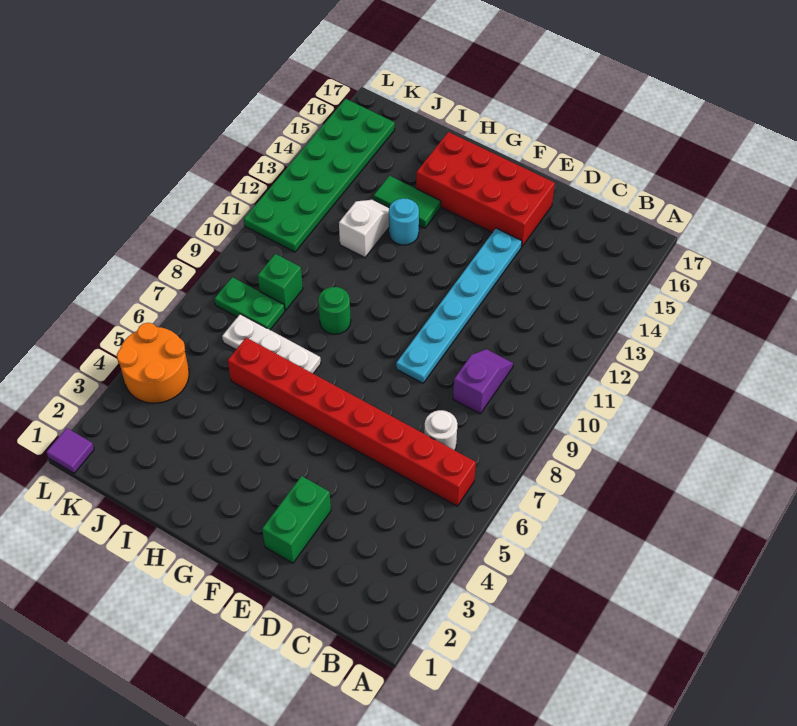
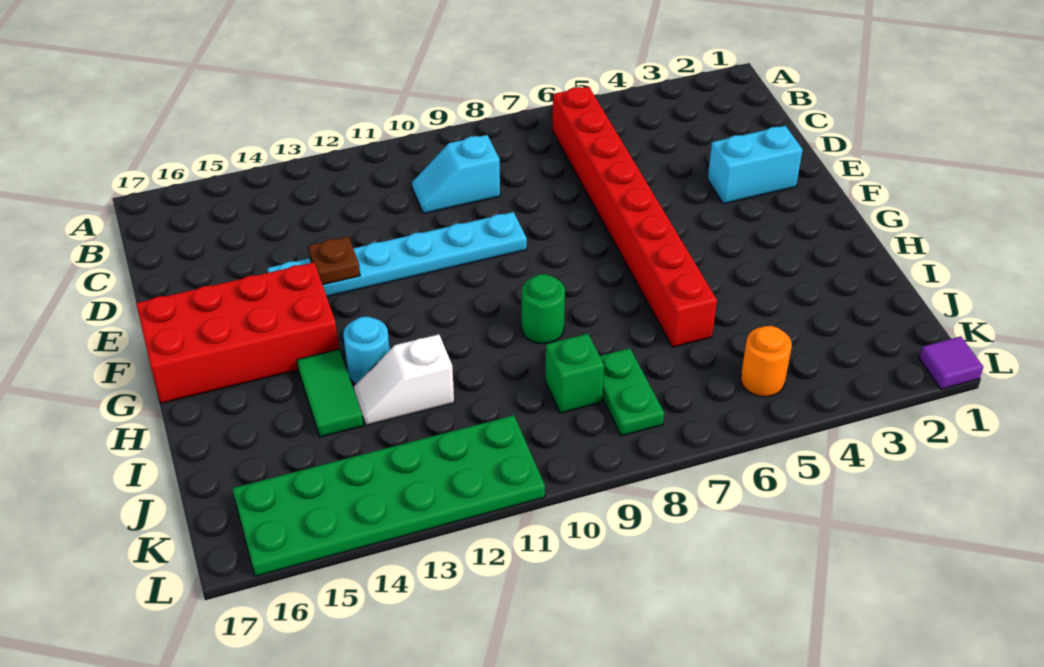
white 1x1 round brick [424,410,458,450] -> none
purple 1x2 slope [453,349,513,414] -> cyan 1x2 slope [412,135,500,214]
green 1x2 brick [262,476,331,563] -> cyan 1x2 brick [708,126,803,204]
none -> brown 1x1 plate [308,237,360,285]
red 2x4 brick [416,132,555,247] -> red 2x4 brick turned to [136,262,339,403]
white 1x3 plate [222,314,321,373] -> none
orange 2x2 round brick [117,323,189,403] -> orange 1x1 round brick [741,326,792,397]

